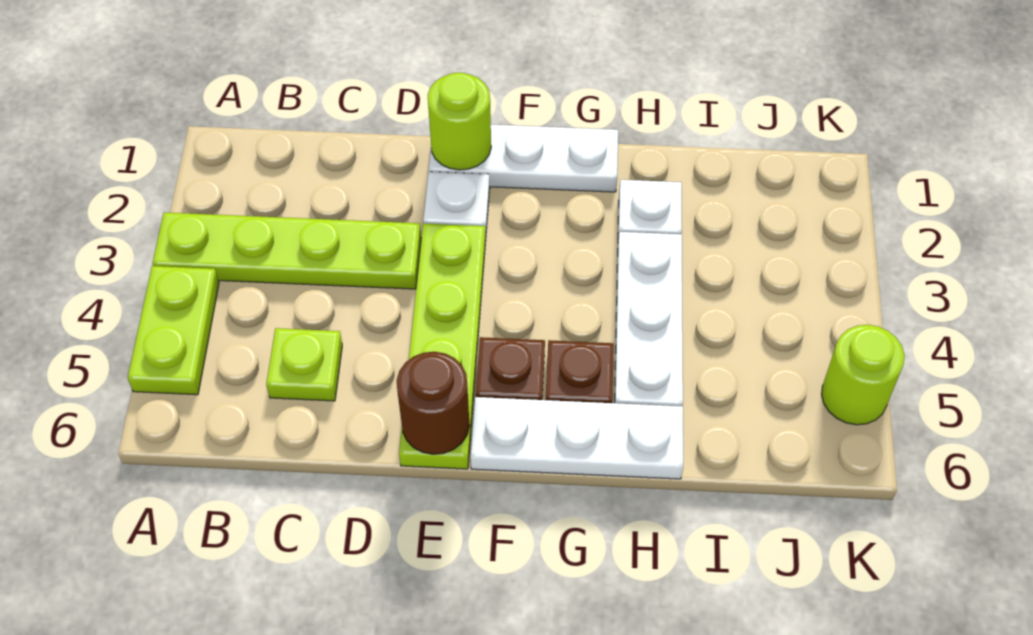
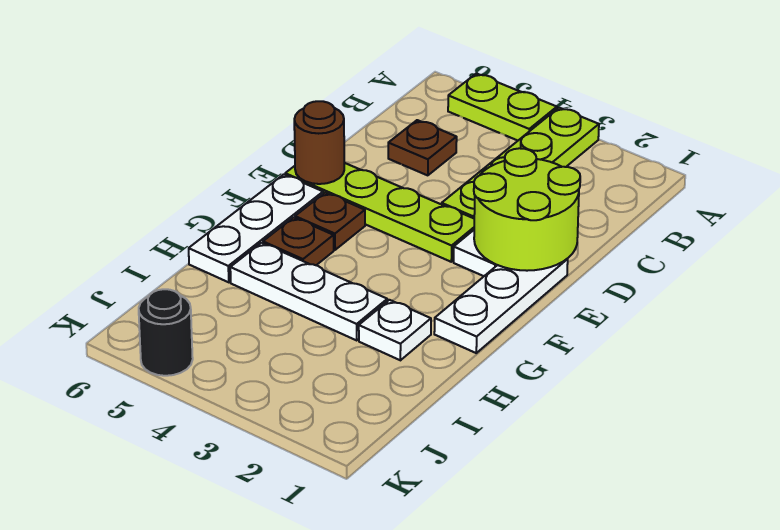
lime 1x1 plate [266,328,342,401] -> brown 1x1 plate [388,120,457,175]
lime 1x1 round brick [428,73,491,170] -> lime 2x2 round brick [474,148,580,271]
lime 1x1 round brick [822,325,905,425] -> black 1x1 round brick [139,289,193,376]

